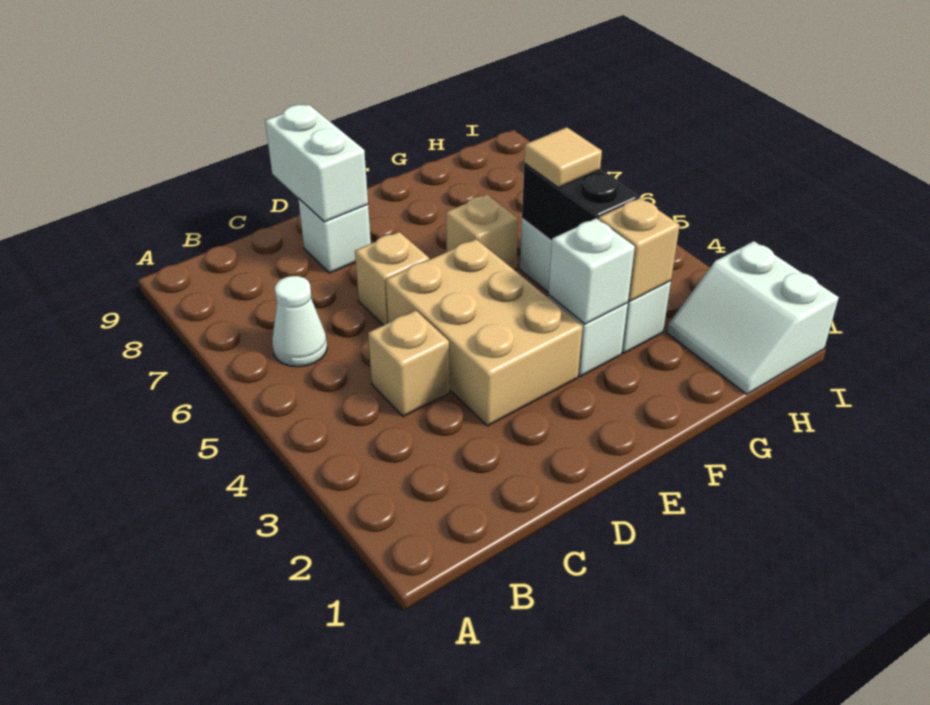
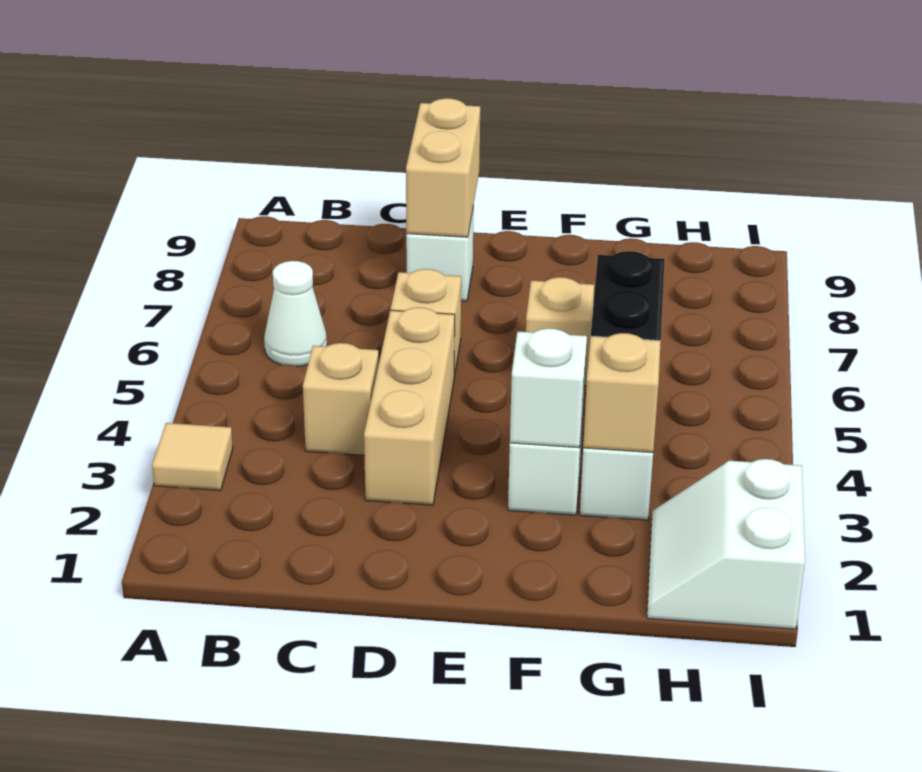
tan 2x3 brick [386,239,583,426] -> tan 1x3 brick [364,307,455,505]
white 1x2 brick [265,105,368,222] -> tan 1x2 brick [406,98,480,237]
tan 1x1 tile [524,127,602,188] -> tan 1x1 tile moved to [152,423,233,490]

